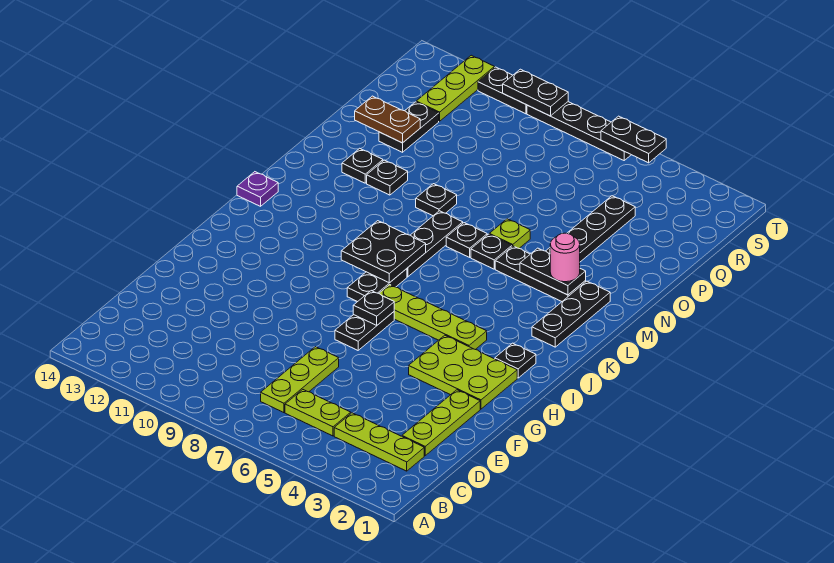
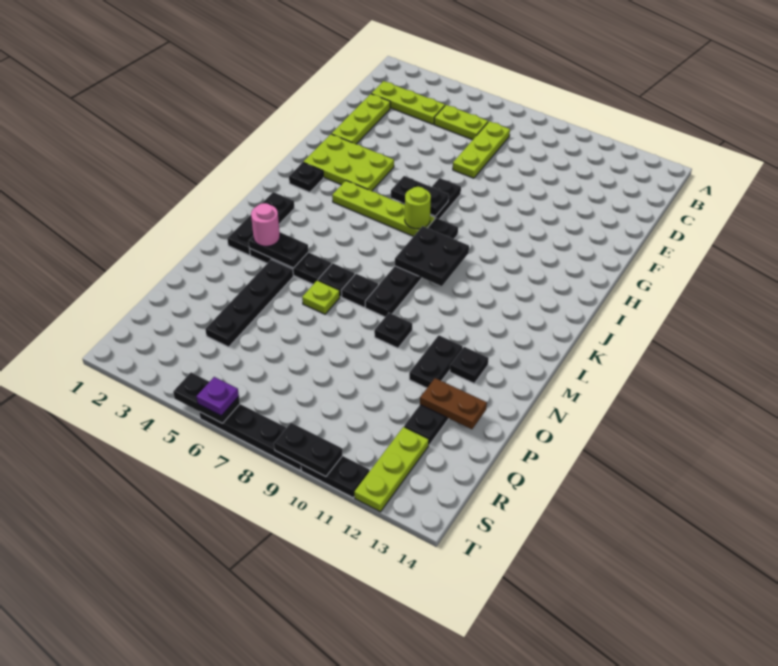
black 1x1 plate [353,291,394,325] -> black 1x2 plate [391,176,448,216]
none -> lime 1x1 round brick [405,187,431,229]
purple 1x1 plate [237,172,278,206] -> purple 1x1 plate moved to [196,377,239,416]
black 1x1 plate [367,160,408,195] -> black 1x2 plate [409,335,463,388]

